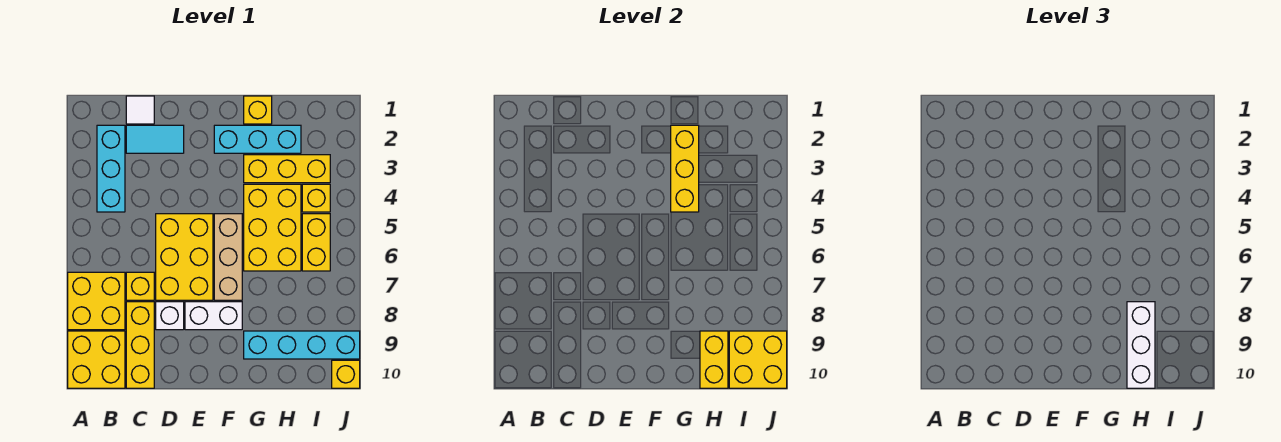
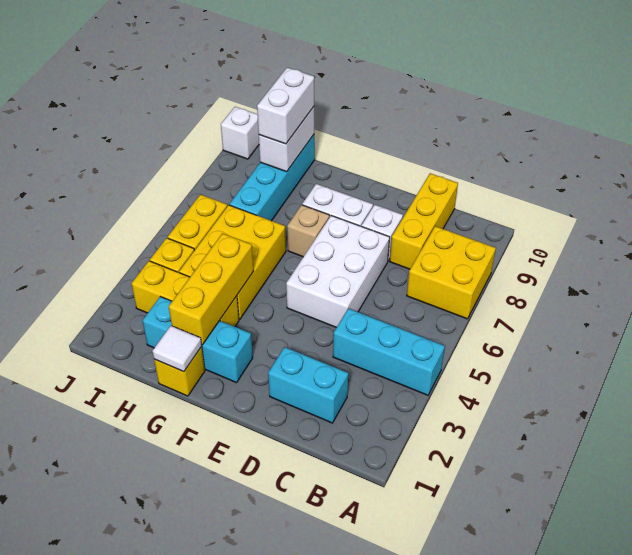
yellow 2x2 brick [68,331,125,388] -> none
cyan 1x3 brick [97,125,125,212] -> cyan 1x3 brick turned to [333,308,445,395]
white 1x1 tile [126,96,154,124] -> white 1x1 tile moved to [153,326,202,372]
cyan 1x2 tile [126,125,184,153] -> cyan 1x2 brick [268,347,348,423]
yellow 1x1 brick [126,272,154,300] -> none
yellow 2x3 brick [156,214,213,300] -> white 2x3 brick [286,216,390,327]
tan 1x3 brick [214,214,242,300] -> tan 1x1 brick [287,205,329,257]
cyan 1x4 brick [244,331,360,359] -> cyan 1x4 brick turned to [229,135,315,221]
white 1x3 brick [1127,302,1155,388] -> white 1x2 brick [257,68,314,144]
yellow 1x2 brick [700,331,728,388] -> white 1x2 brick [259,107,314,172]
yellow 2x2 brick [729,331,787,388] -> none
yellow 1x1 brick [332,360,360,388] -> white 1x1 brick [221,107,259,159]

